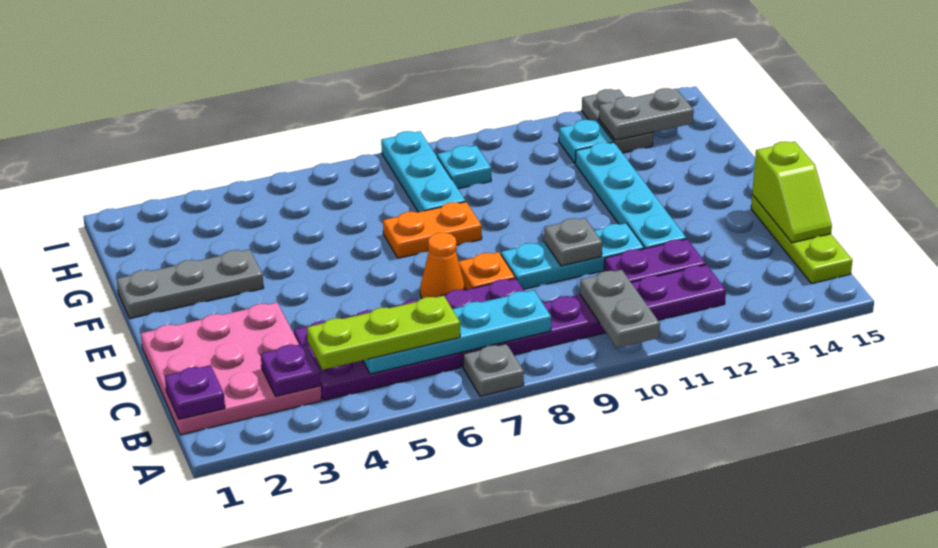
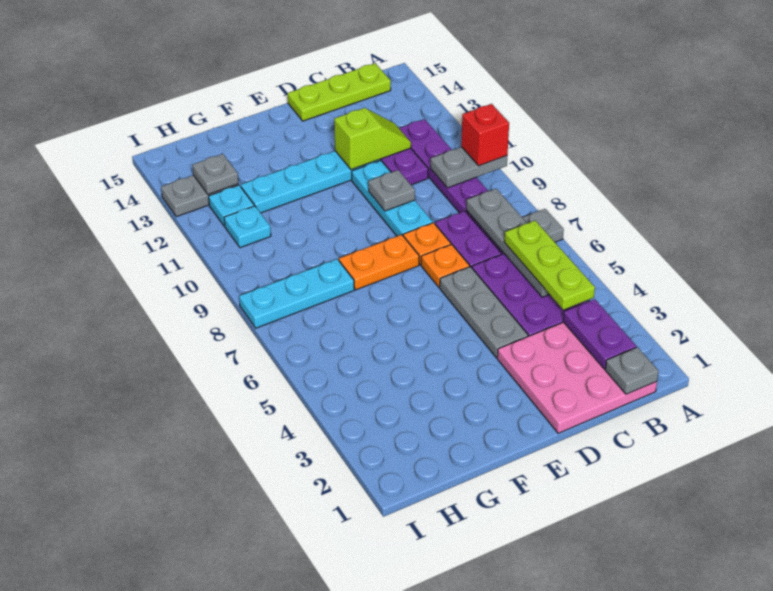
none -> red 1x1 brick [461,104,509,166]
purple 1x1 plate [165,365,225,419] -> grey 1x1 plate [605,347,658,394]
purple 1x1 plate [261,343,321,396] -> purple 1x2 plate [563,299,636,369]
cyan 1x4 plate [363,290,551,374] -> grey 1x4 plate [466,189,549,297]
lime 1x2 slope [752,141,832,243] -> lime 1x2 slope moved to [334,108,411,170]
orange 1x1 cone [420,233,465,298] -> orange 1x1 plate [421,244,470,287]
grey 1x3 plate [117,249,264,319] -> grey 1x3 plate moved to [440,267,528,358]
orange 1x2 plate [383,202,482,258] -> orange 1x2 plate turned to [339,235,419,290]
cyan 1x1 plate [437,145,491,189] -> cyan 1x1 plate moved to [224,206,271,248]
grey 1x2 plate [599,88,694,140] -> grey 1x1 plate [192,154,238,194]

